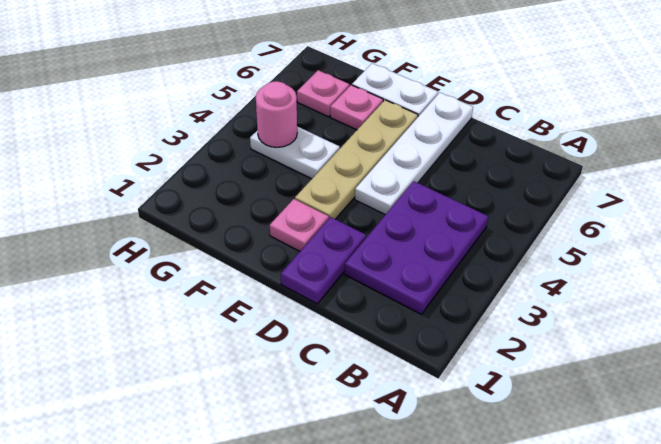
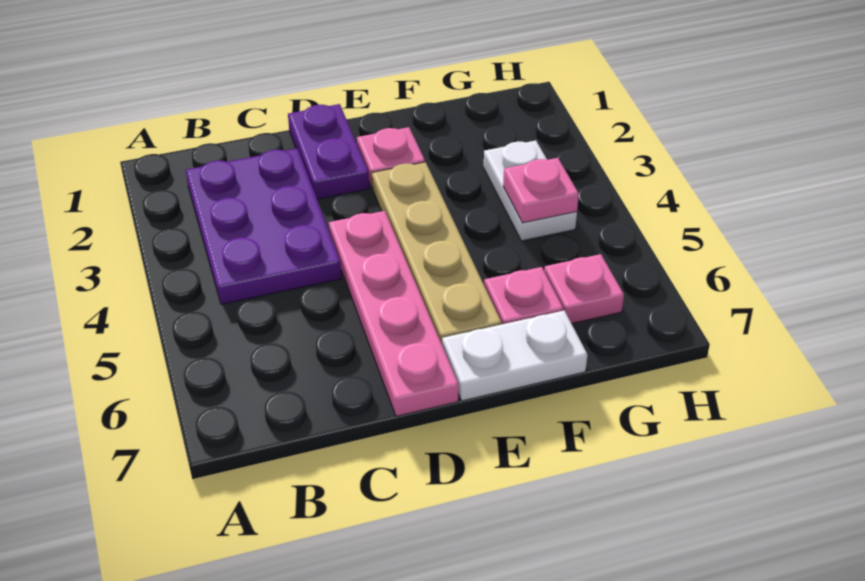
white 1x4 plate [355,93,473,215] -> pink 1x4 plate [329,211,459,416]
white 1x2 plate [250,127,340,179] -> white 1x2 plate turned to [484,141,577,241]
pink 1x1 round brick [256,81,297,147] -> pink 1x1 plate [503,158,579,223]

